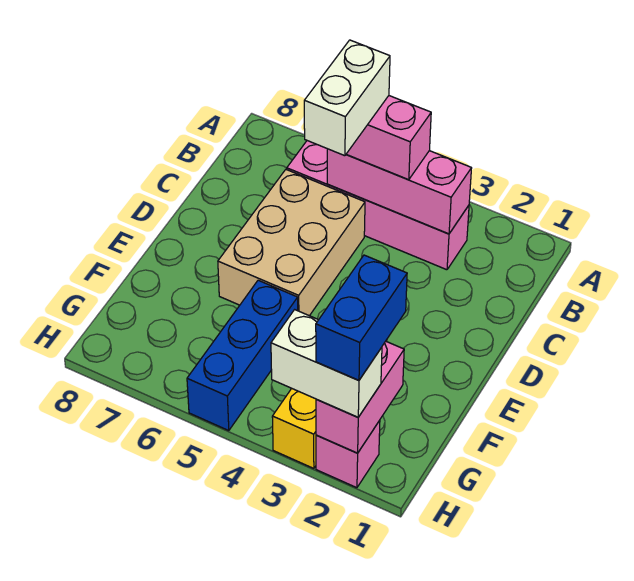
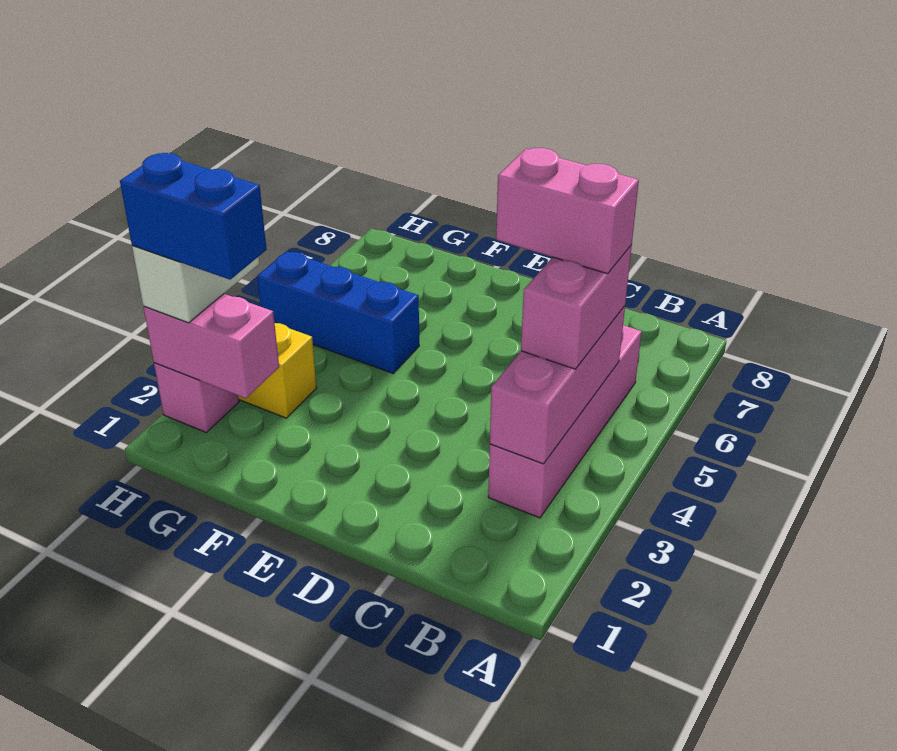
white 1x2 brick [304,40,390,156] -> pink 1x2 brick [496,148,639,274]
tan 2x3 brick [218,169,365,316] -> none

